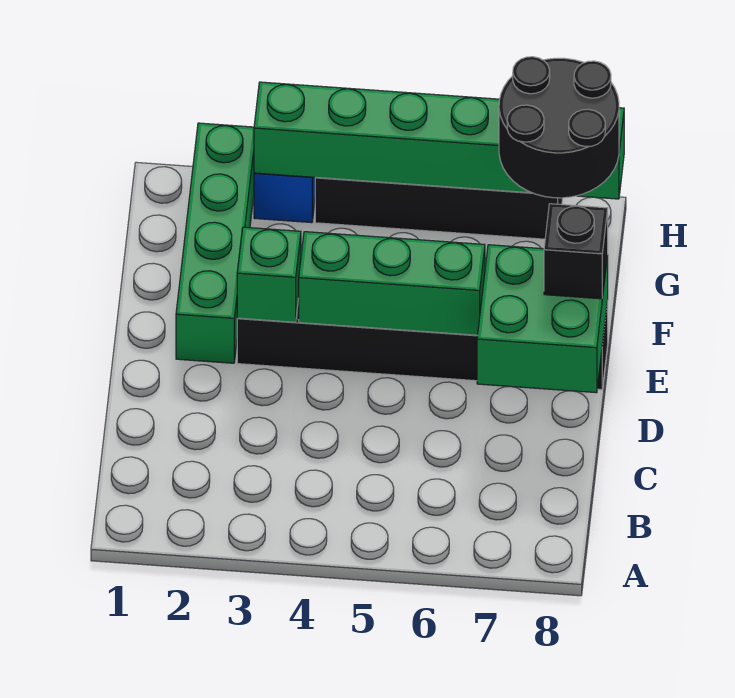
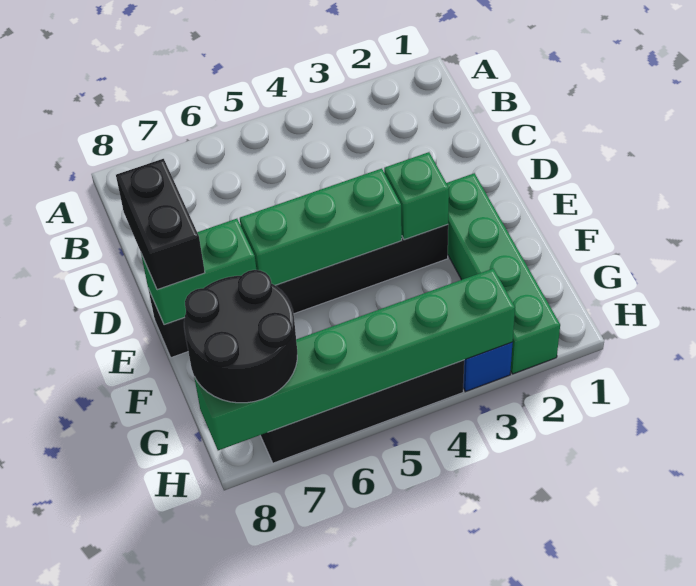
green 2x2 brick [477,245,608,393] -> green 1x2 brick [141,219,256,325]
black 1x1 brick [544,204,608,299] -> black 1x2 brick [116,159,205,290]

